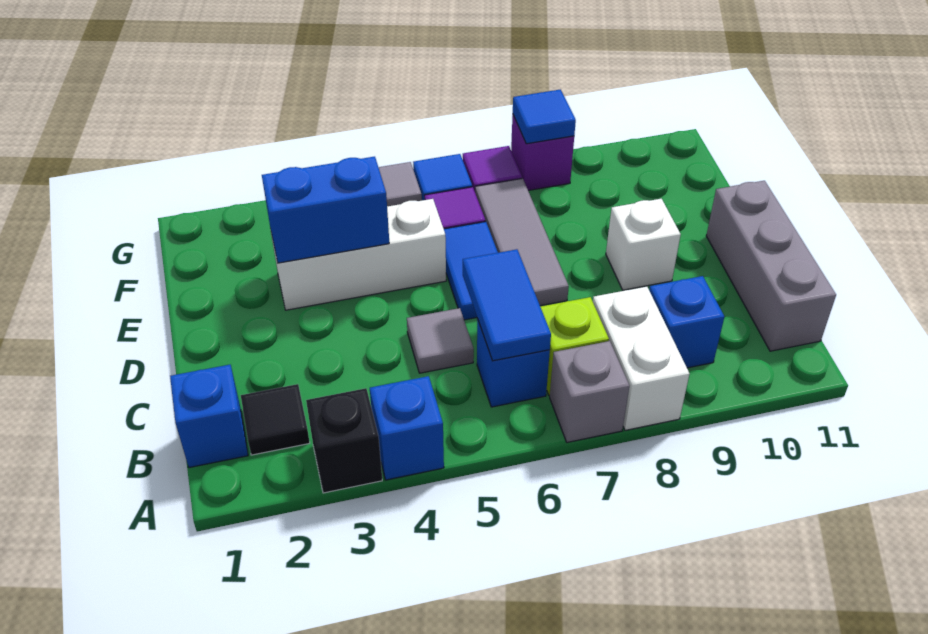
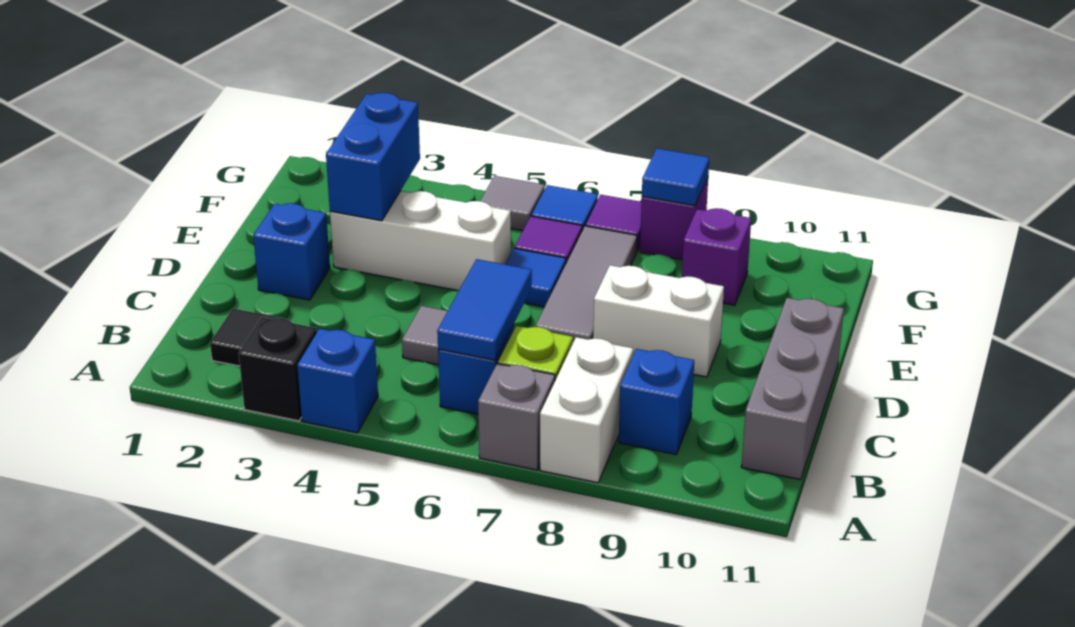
blue 1x1 brick [170,365,248,468] -> blue 1x1 brick moved to [253,203,330,300]
blue 1x2 tile [444,222,498,320] -> blue 1x1 tile [505,248,566,307]
white 1x1 brick [606,199,681,290] -> white 1x2 brick [593,265,724,377]
blue 1x2 brick [262,157,389,263] -> blue 1x2 brick turned to [326,93,420,221]
none -> purple 1x1 brick [682,208,751,305]

